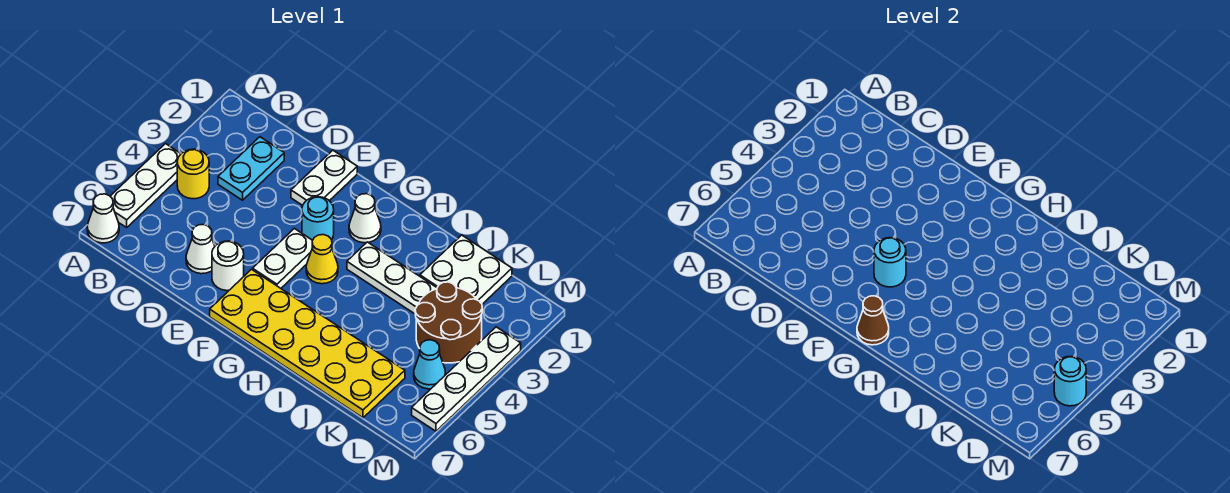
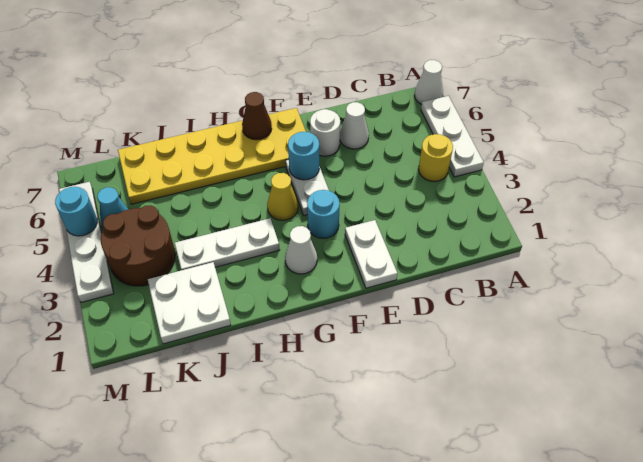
cyan 1x2 plate [218,137,284,200] -> none

